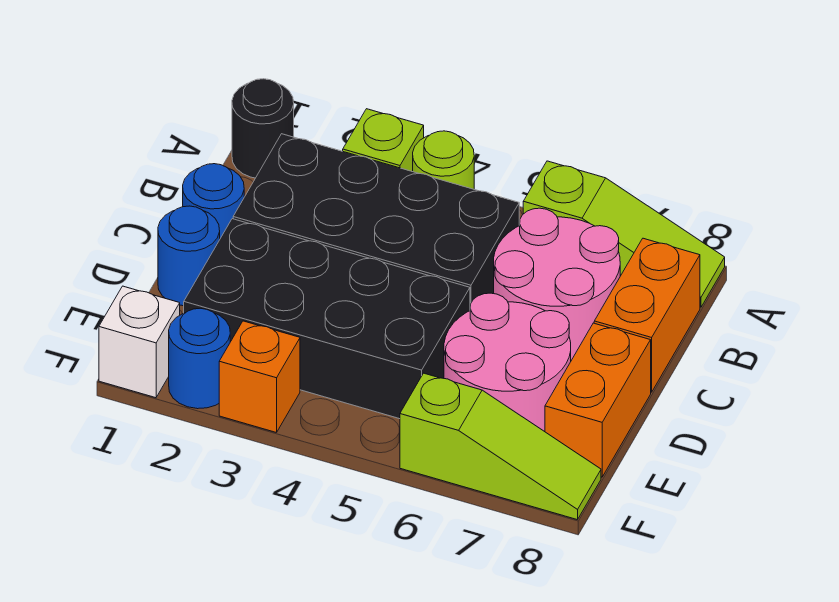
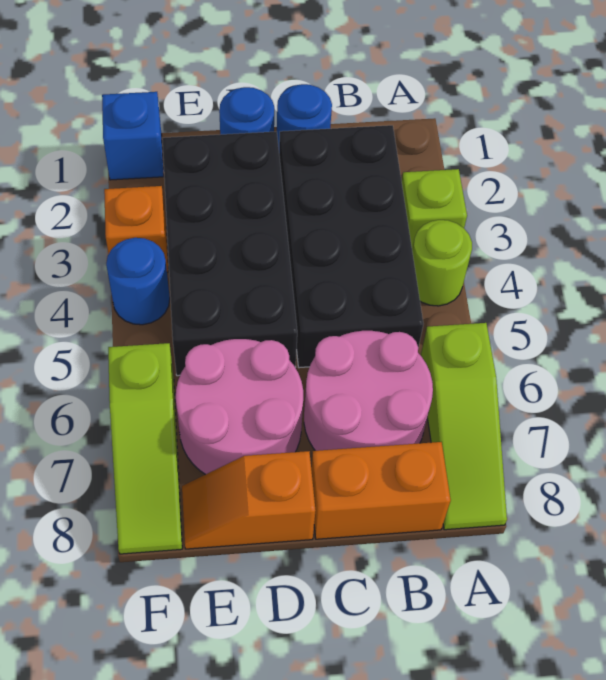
black 1x1 round brick [232,79,294,178] -> none
orange 1x2 brick [545,323,651,477] -> orange 1x2 slope [182,451,316,549]
white 1x1 brick [99,286,180,398] -> blue 1x1 brick [102,92,164,180]
blue 1x1 round brick [169,308,230,409] -> blue 1x1 round brick moved to [106,238,170,325]

